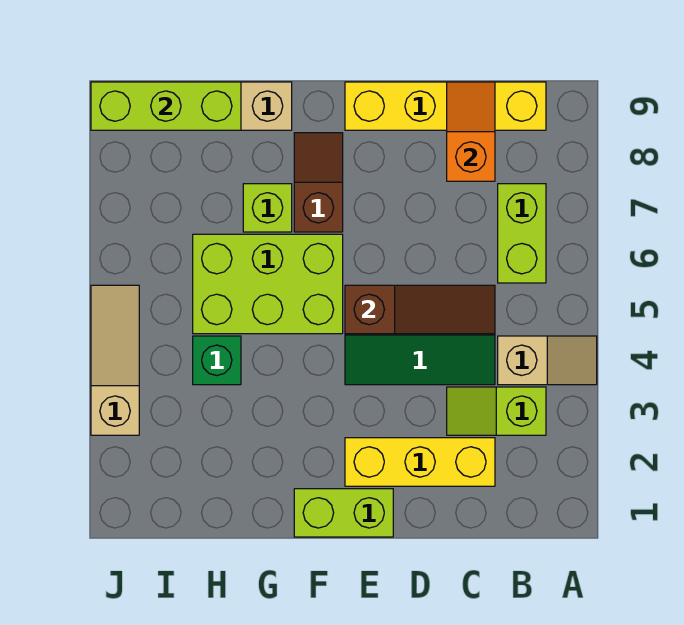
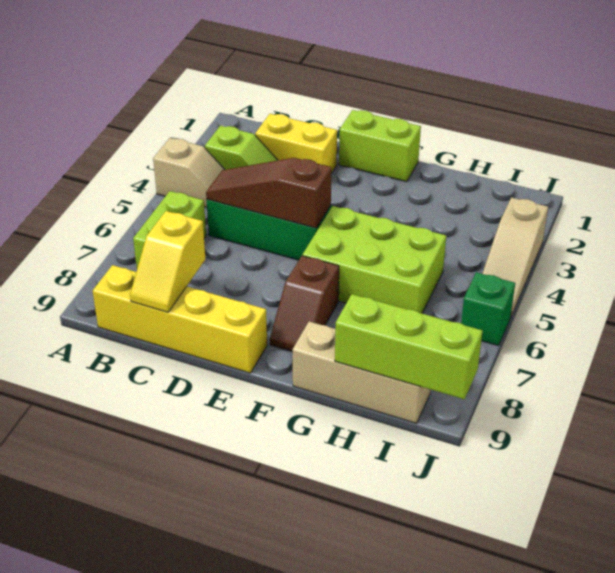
tan 1x2 slope [498,336,597,385] -> tan 1x2 slope turned to [153,138,225,207]
yellow 1x3 brick [345,438,495,486] -> yellow 1x2 brick [255,114,337,173]
orange 1x2 slope [447,82,495,181] -> yellow 1x2 slope [130,211,205,312]
lime 1x1 brick [243,184,292,232] -> none
green 1x1 brick [193,336,241,385] -> green 1x1 brick moved to [461,272,515,346]

